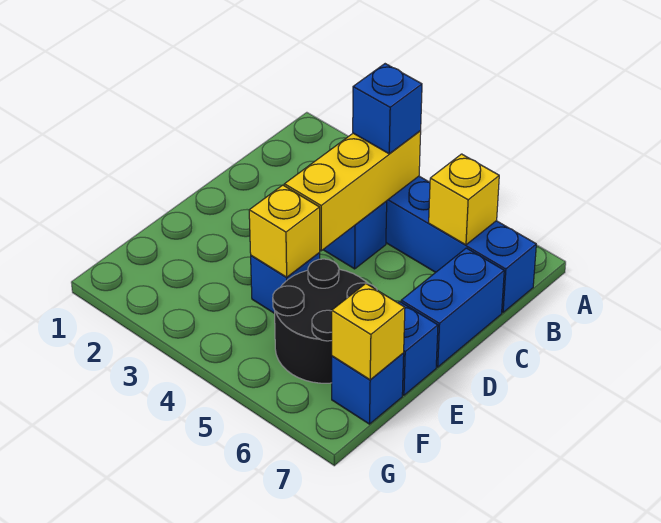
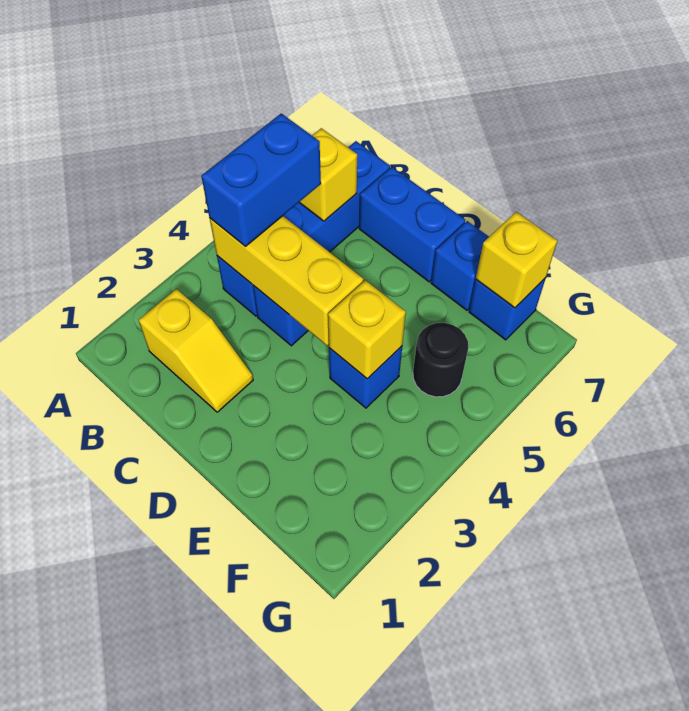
none -> yellow 1x2 slope [139,289,253,412]
blue 1x1 brick [353,64,422,154] -> blue 1x2 brick [201,113,321,246]
black 2x2 round brick [273,259,377,383] -> black 1x1 round brick [413,323,468,397]

